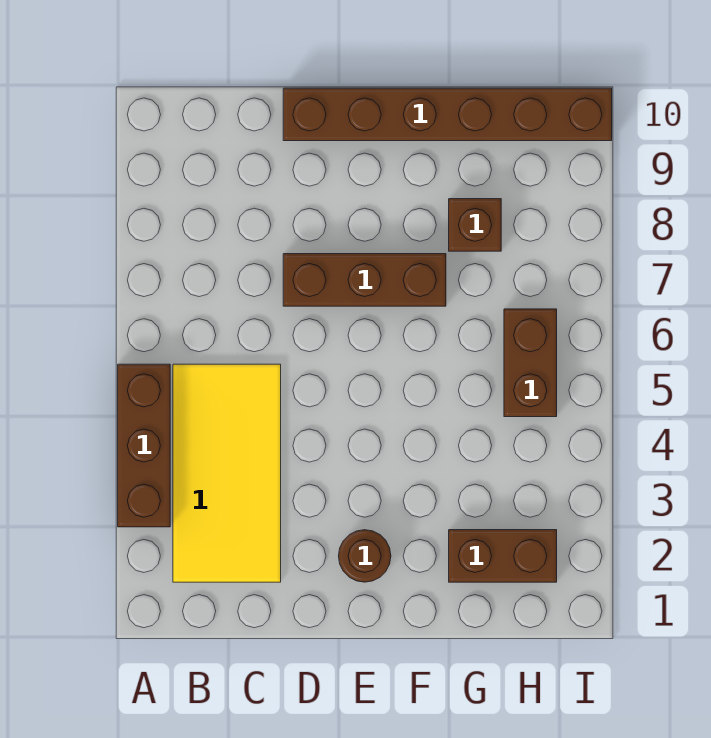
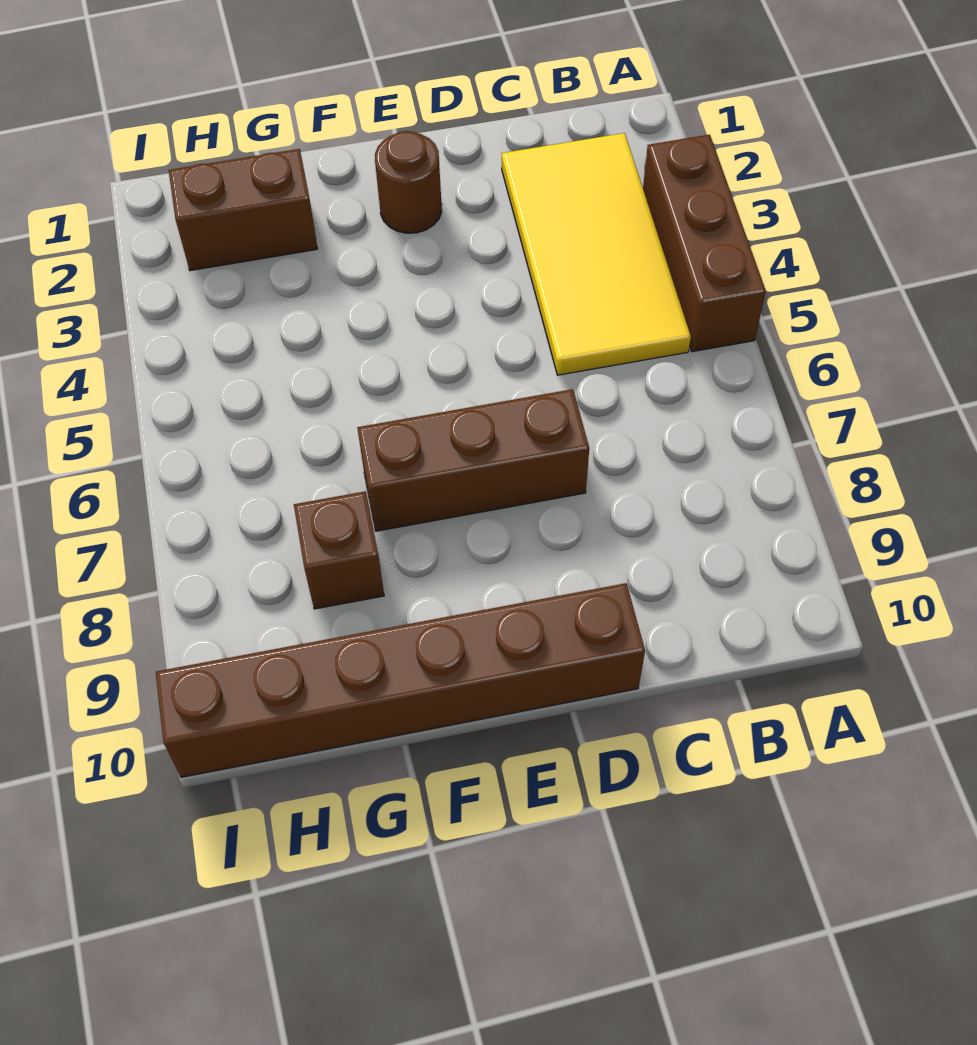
brown 1x2 brick [504,309,557,417] -> none

